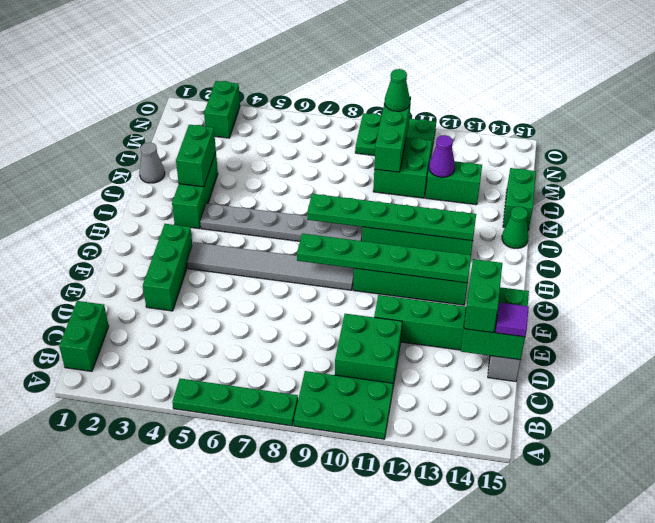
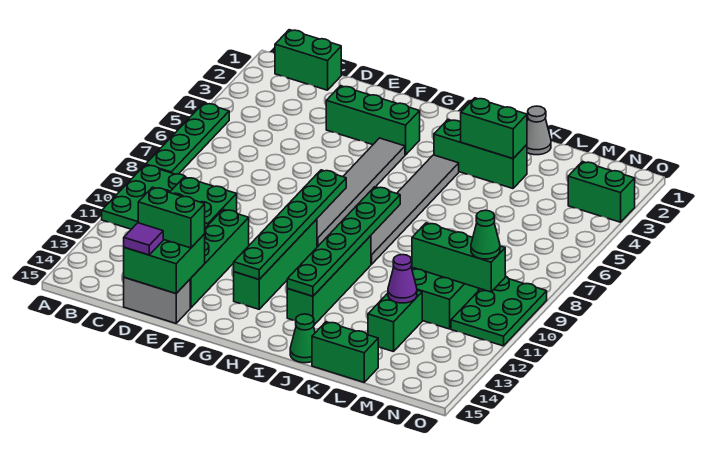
grey 1x6 plate [200,204,362,241] -> grey 1x6 tile [371,155,459,264]

